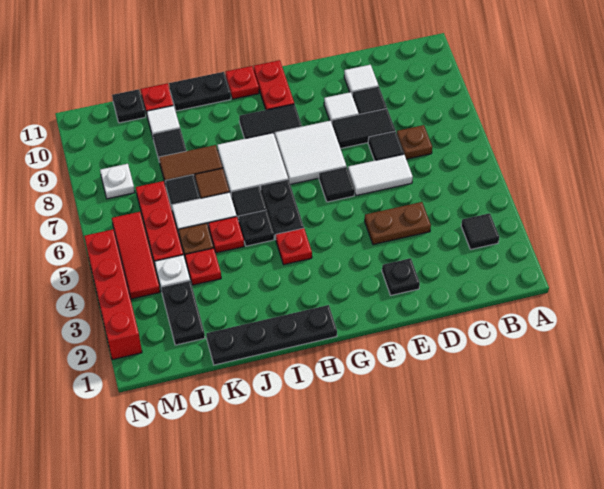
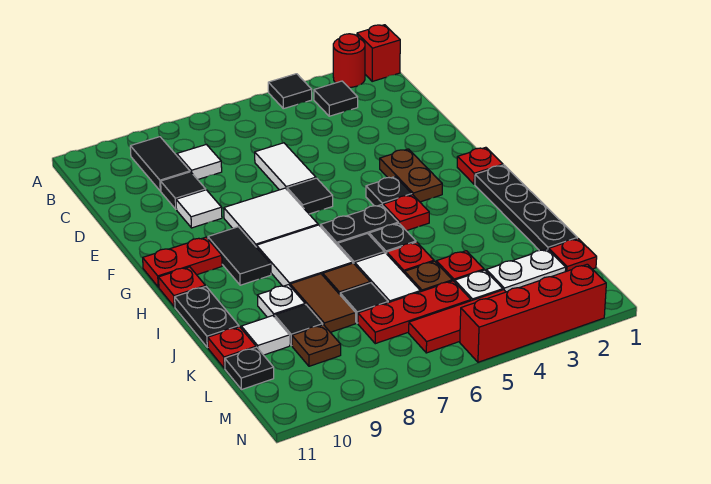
none -> red 1x1 brick [357,25,400,81]
none -> red 1x1 round brick [333,34,365,87]
brown 1x1 plate [397,125,432,159] -> brown 1x1 plate moved to [292,325,341,366]
brown 1x2 plate [365,202,431,245] -> brown 1x2 plate moved to [380,149,442,202]
black 1x1 tile [368,131,404,161] -> black 1x1 tile moved to [268,74,312,109]
black 1x2 tile [332,109,395,149] -> black 1x2 tile moved to [130,137,190,191]
white 1x1 tile [344,65,378,94] -> white 1x1 tile moved to [177,144,222,180]
black 1x1 plate [382,258,420,295] -> black 1x1 plate moved to [366,177,412,206]
none -> red 1x1 plate [457,147,503,184]
none -> red 1x1 plate [549,239,597,272]
black 1x2 plate [161,281,205,345] -> white 1x2 plate [486,249,566,292]
white 1x1 plate [100,164,135,199] -> white 1x1 plate moved to [257,285,305,317]

